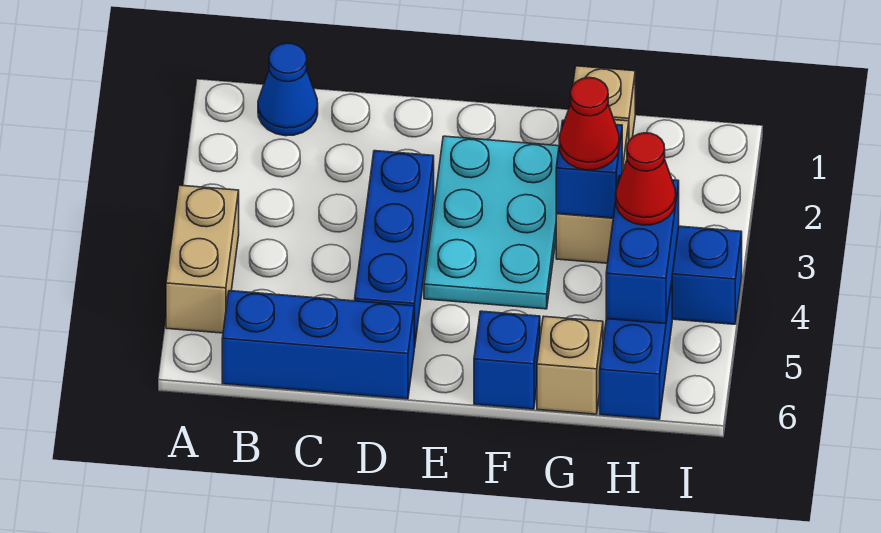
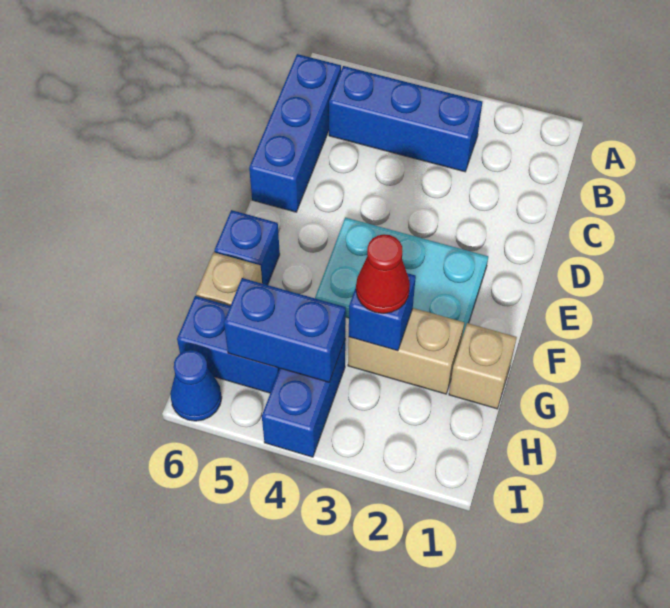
tan 1x2 brick [166,185,239,333] -> none
blue 1x1 cone [258,43,318,136] -> blue 1x1 cone moved to [170,350,222,421]
blue 1x3 brick [355,151,434,348] -> blue 1x3 brick moved to [329,66,482,172]
red 1x1 cone [616,133,676,225] -> none

